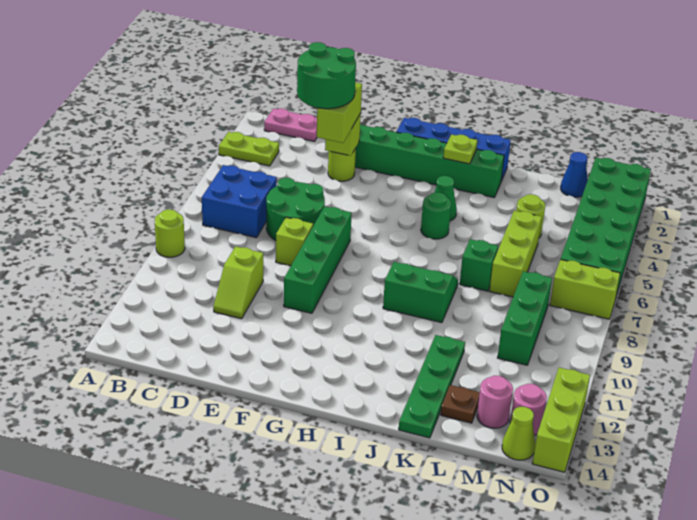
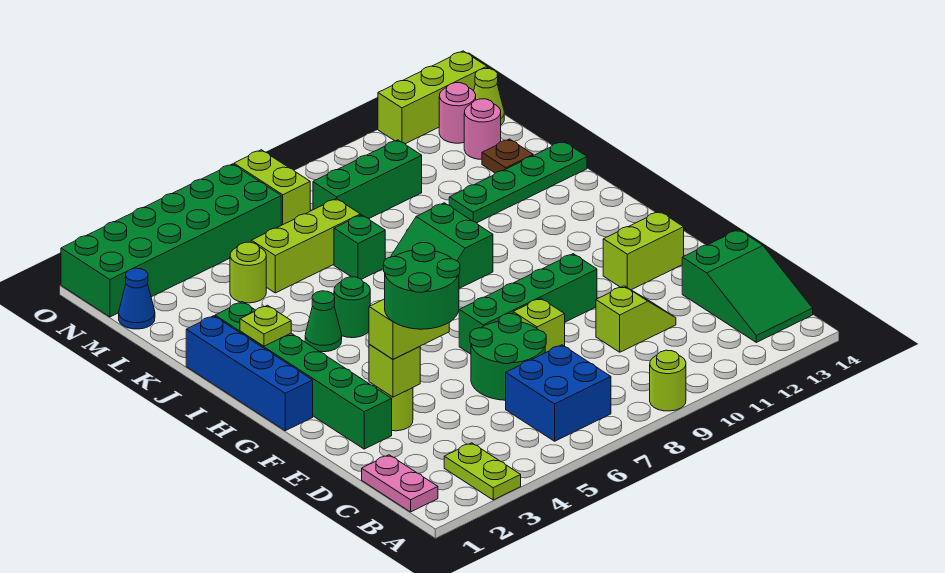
none -> green 2x3 slope [682,230,813,342]
none -> lime 1x2 brick [603,211,684,290]

